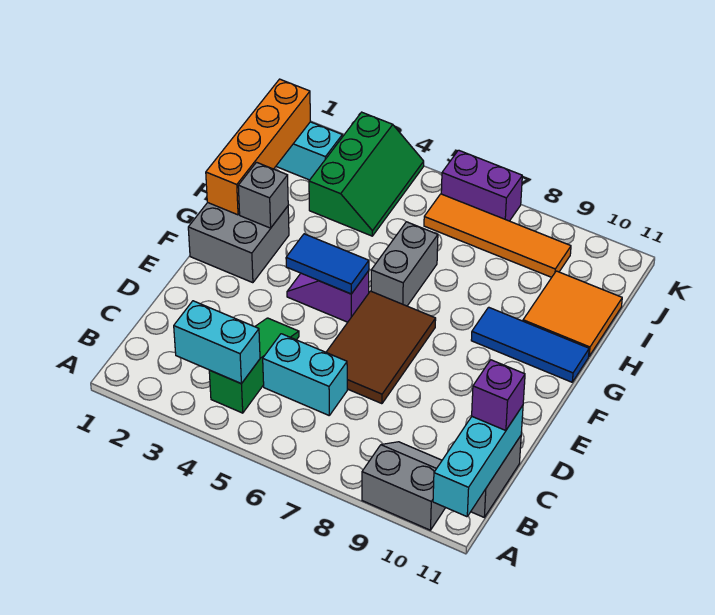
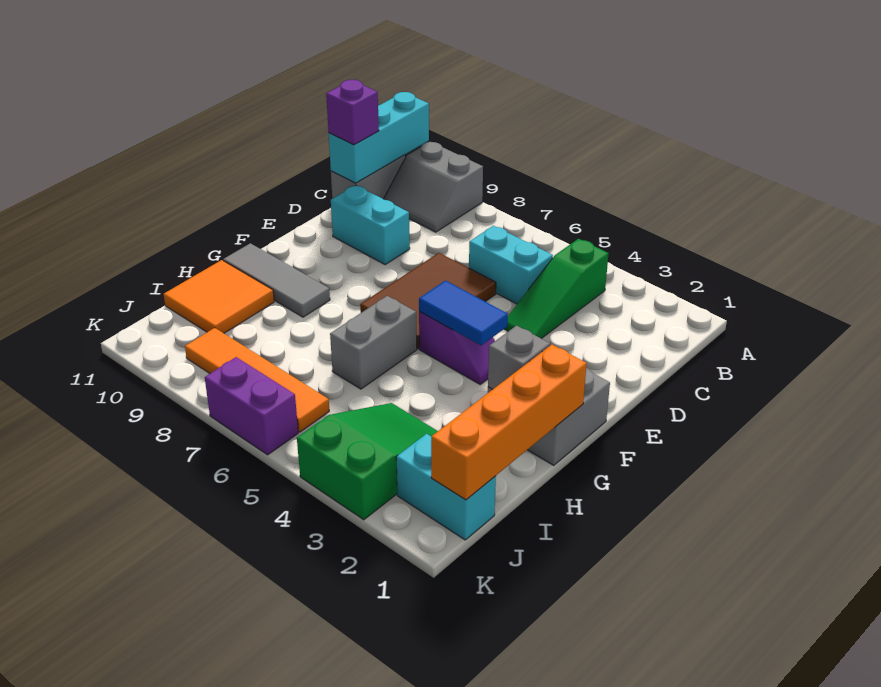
cyan 1x2 brick [174,301,260,384] -> cyan 1x2 brick moved to [331,185,410,265]
blue 1x3 tile [471,307,589,382] -> grey 1x3 tile [223,243,330,317]
green 2x3 slope [309,112,424,236] -> green 2x3 slope turned to [297,403,438,520]

